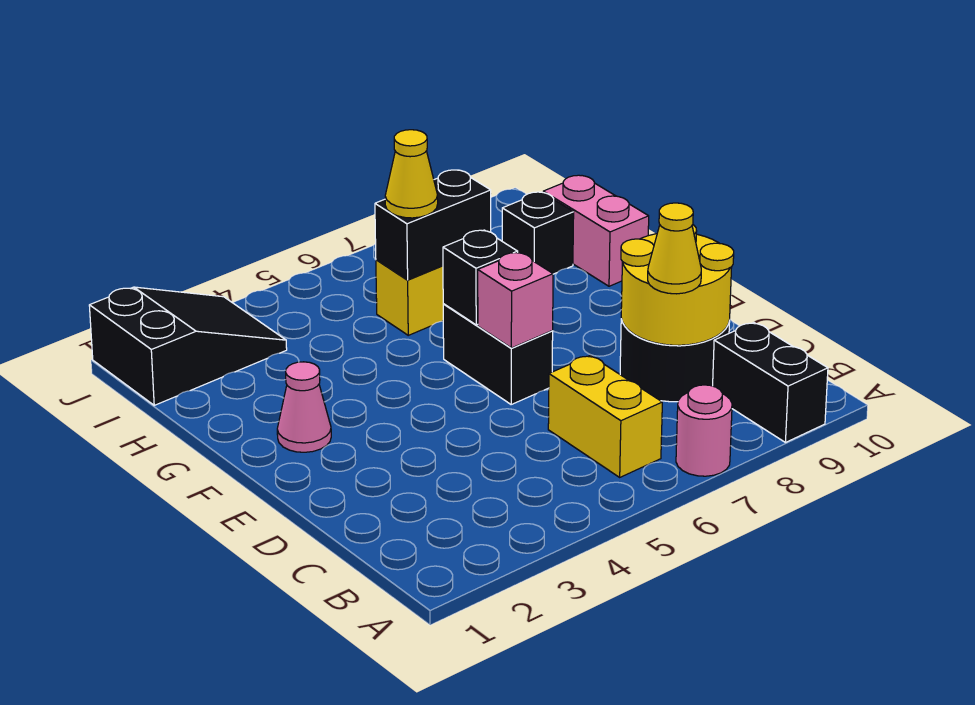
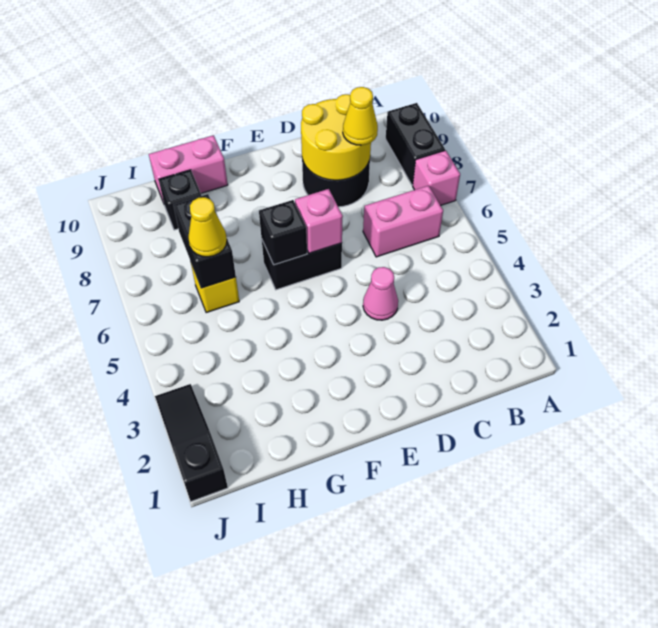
pink 1x1 round brick [676,385,732,476] -> pink 1x1 brick [413,150,460,205]
black 1x2 brick [713,323,828,442] -> black 1x2 brick turned to [386,103,445,185]
yellow 1x2 brick [548,355,662,477] -> pink 1x2 brick [363,186,443,257]
pink 1x1 cone [277,362,331,452] -> pink 1x1 cone moved to [363,267,398,320]
black 2x3 slope [89,287,287,405] -> black 1x3 slope [155,384,228,502]

